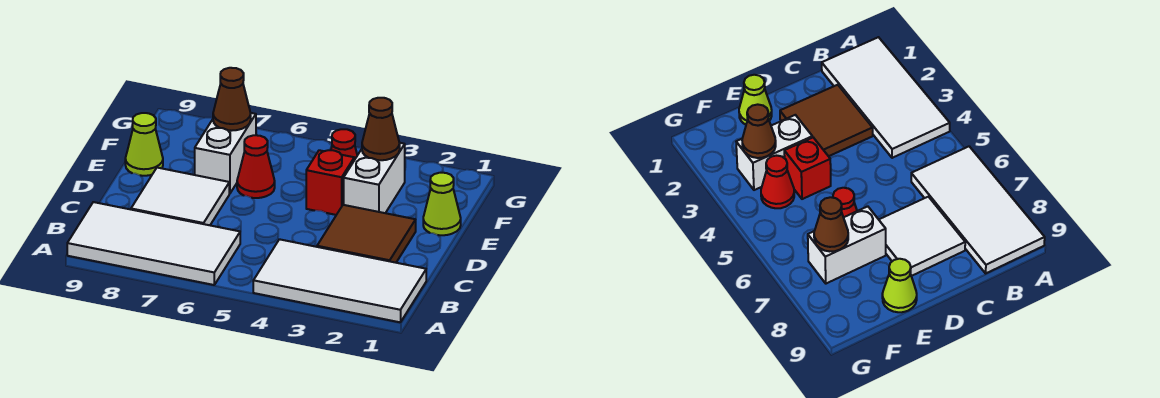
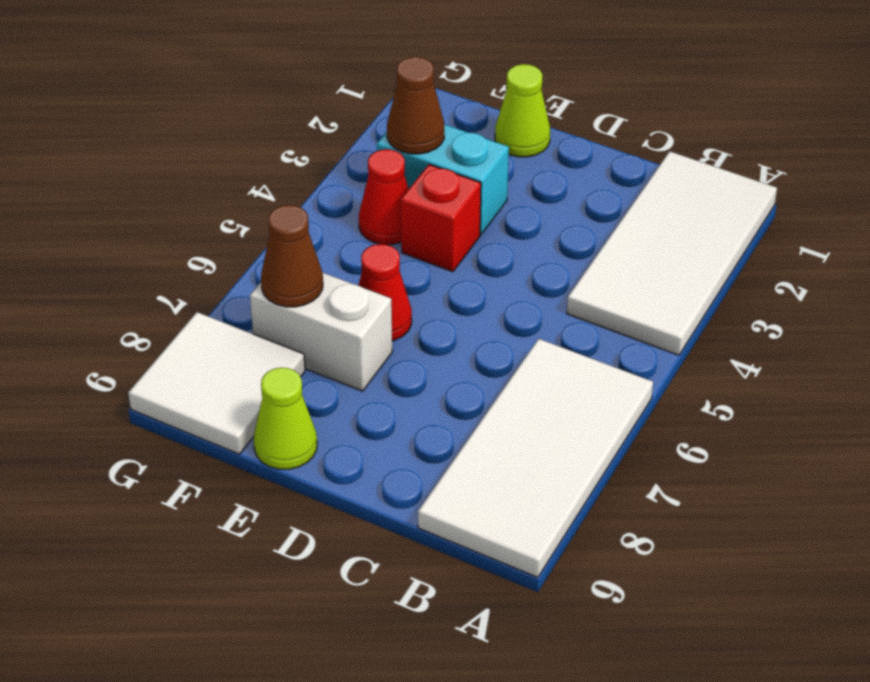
brown 2x2 tile [317,205,416,263] -> none
white 2x2 tile [131,168,229,225] -> white 2x2 tile moved to [128,312,305,454]
white 1x2 brick [344,143,405,213] -> cyan 1x2 brick [377,124,509,234]

